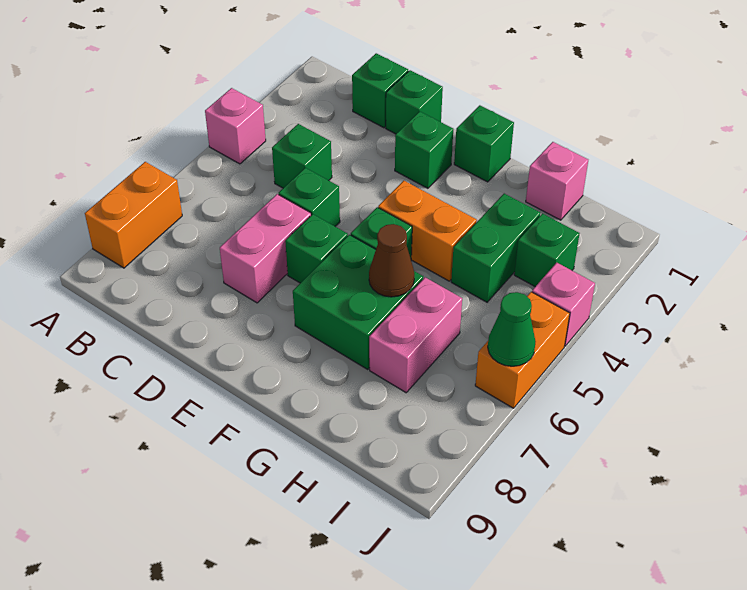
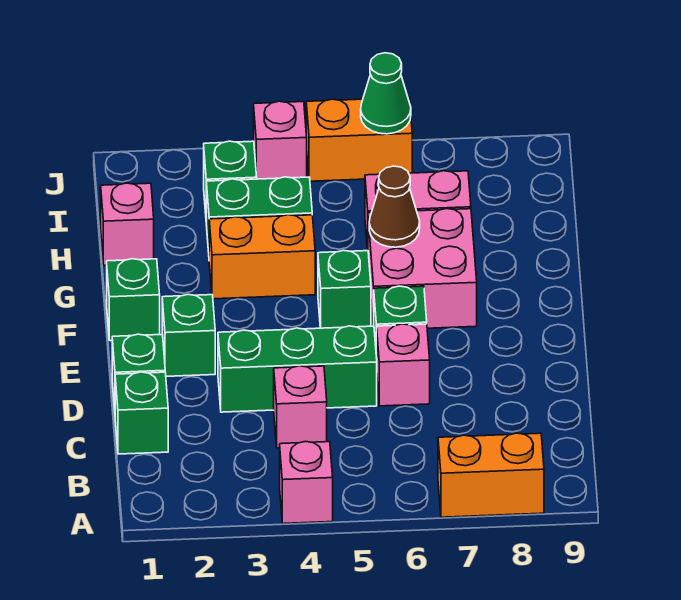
green 1x1 brick [272,124,332,188] -> pink 1x1 brick [274,366,327,448]
green 1x1 brick [279,168,340,226] -> green 1x3 brick [218,326,377,412]
pink 1x2 brick [220,194,311,303] -> pink 1x1 brick [377,324,430,406]
orange 1x2 brick [378,181,477,281] -> orange 1x2 brick turned to [209,215,315,299]
green 2x2 brick [293,235,423,369] -> pink 2x2 brick [368,209,477,328]

